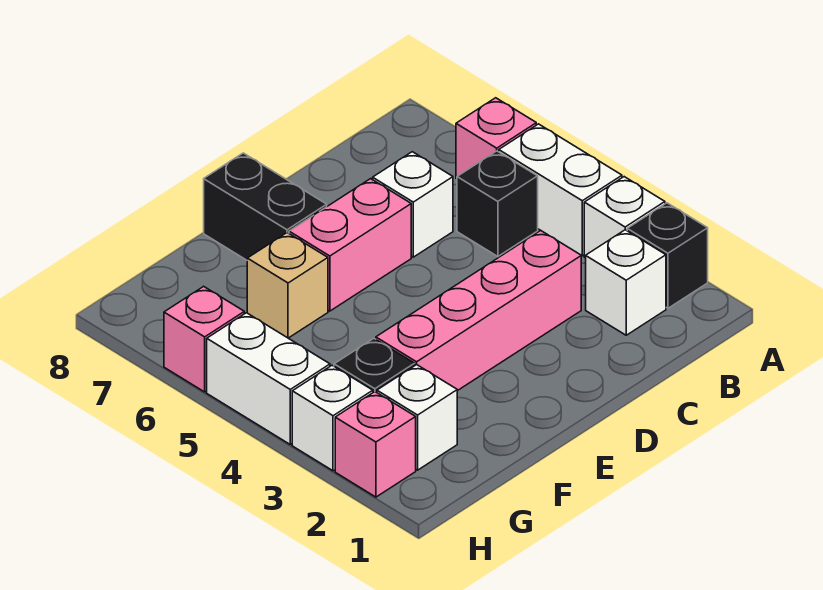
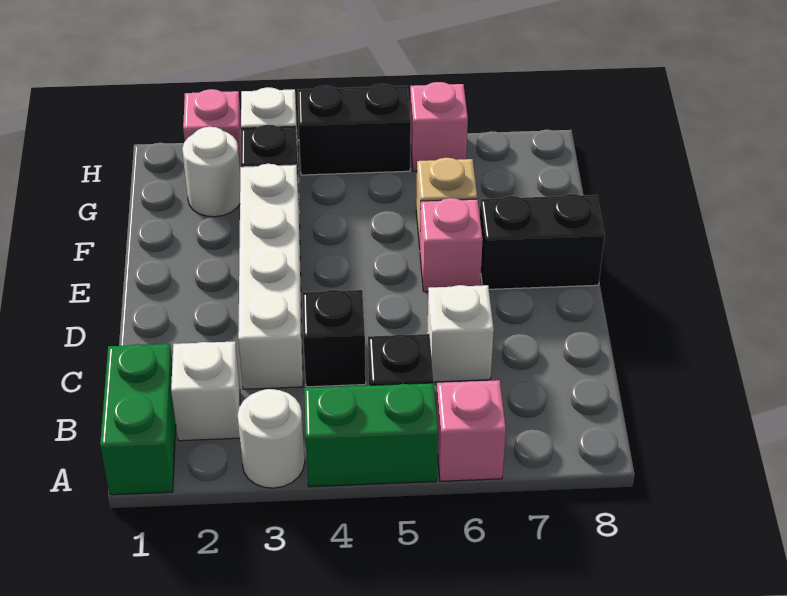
none -> green 1x2 brick [100,344,176,495]
black 1x1 brick [627,203,708,308] -> black 1x1 brick moved to [302,290,366,387]
white 1x1 brick [584,177,665,258] -> white 1x1 round brick [238,389,305,488]
white 1x2 brick [499,124,622,256] -> green 1x2 brick [304,383,438,487]
pink 1x4 brick [376,230,581,391] -> white 1x4 brick [238,164,303,389]
pink 1x2 brick [289,179,411,311] -> pink 1x1 brick [420,198,483,292]
white 1x1 brick [377,365,457,470] -> white 1x1 round brick [182,127,240,217]
white 1x2 brick [207,313,330,444] -> black 1x2 brick [298,84,411,175]

